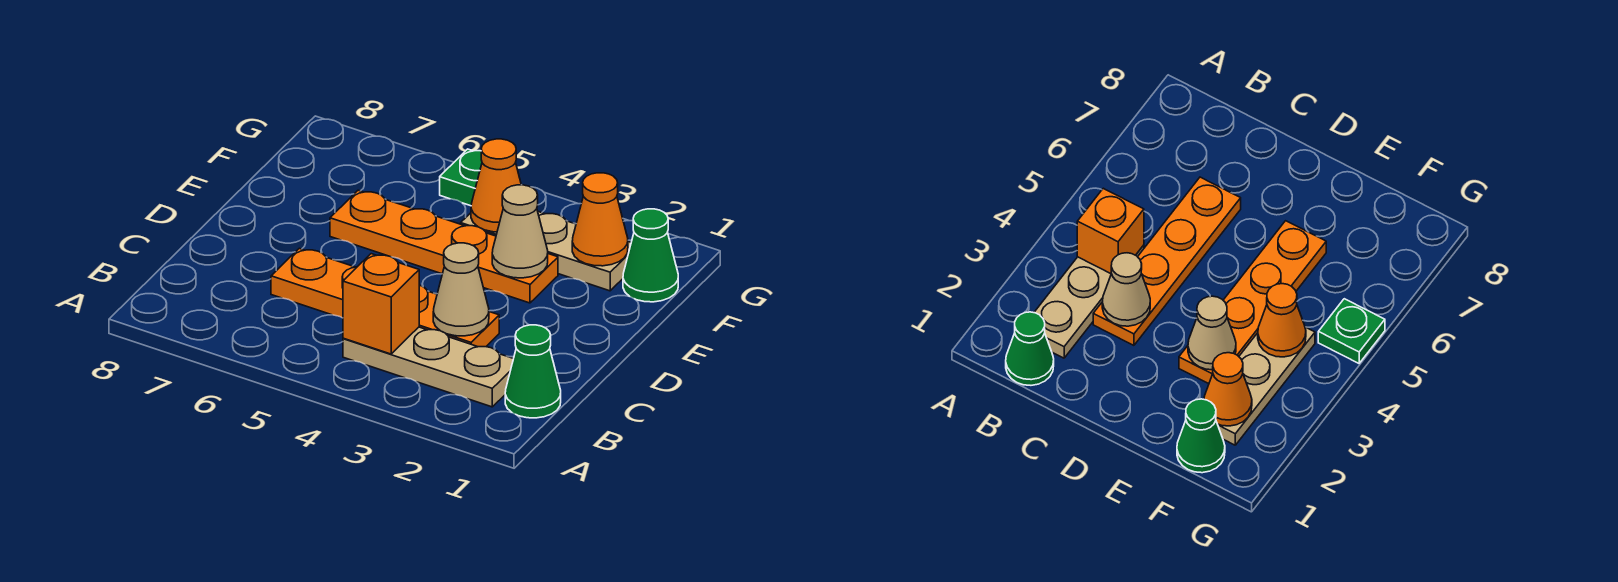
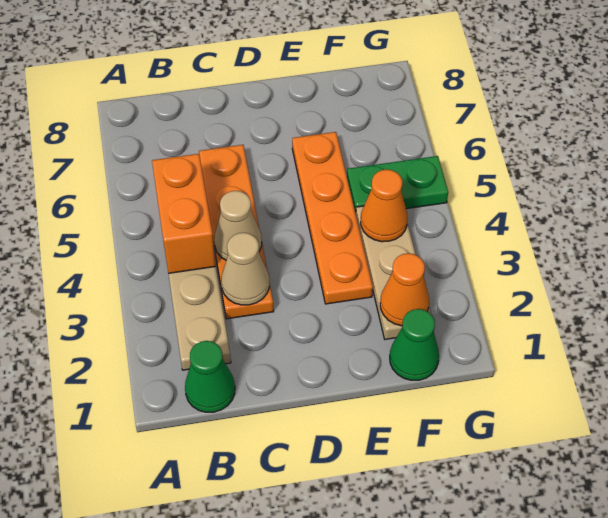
orange 1x1 brick [343,254,419,354] -> orange 1x2 brick [152,154,216,273]
tan 1x1 cone [492,185,548,278] -> tan 1x1 cone moved to [214,191,262,260]
green 1x1 plate [440,149,482,206] -> green 1x2 plate [347,156,448,213]

